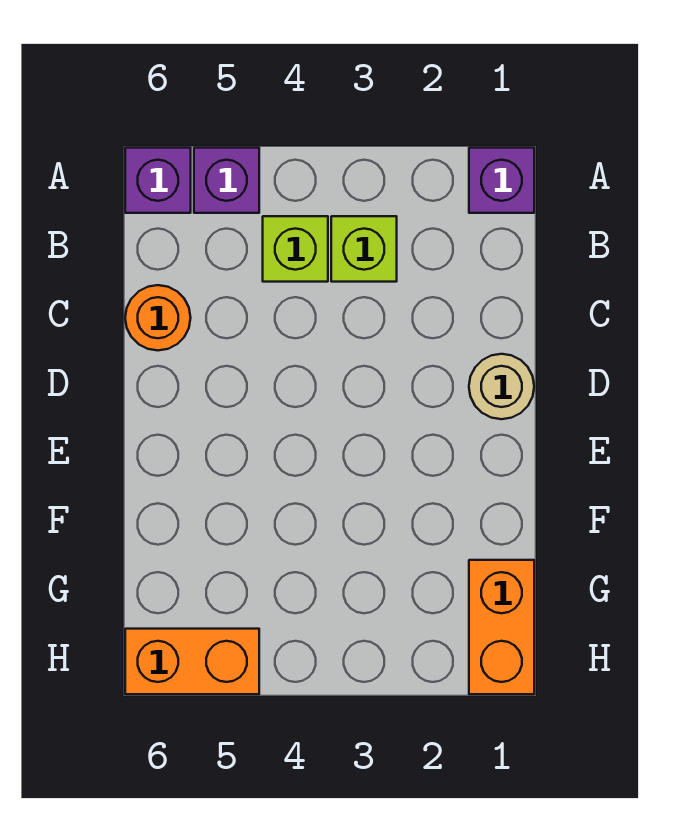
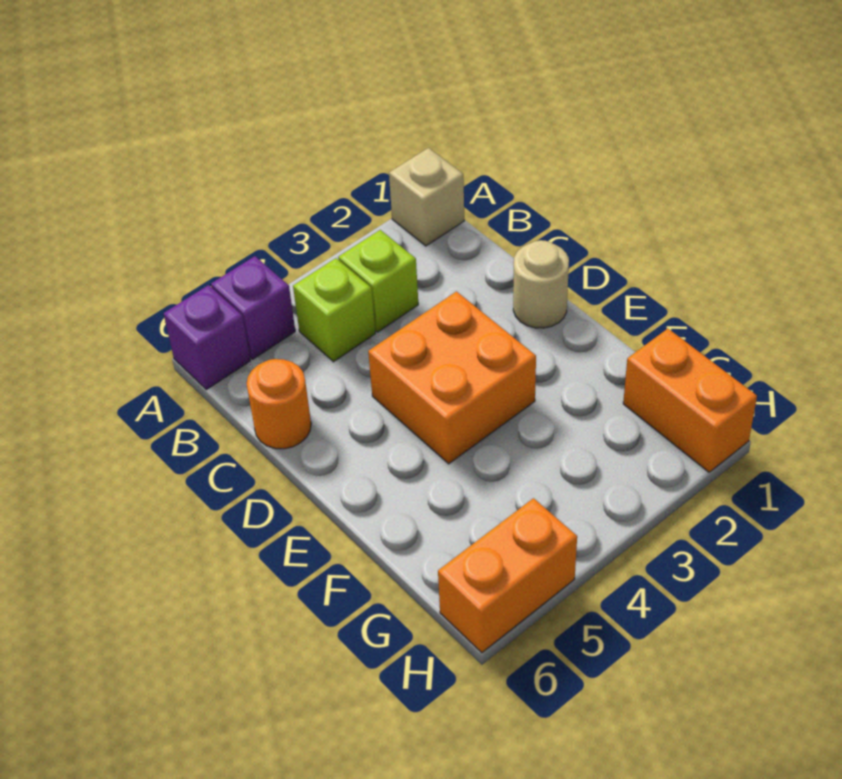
purple 1x1 brick [469,148,534,213] -> tan 1x1 brick [389,148,464,246]
none -> orange 2x2 brick [368,292,536,464]

